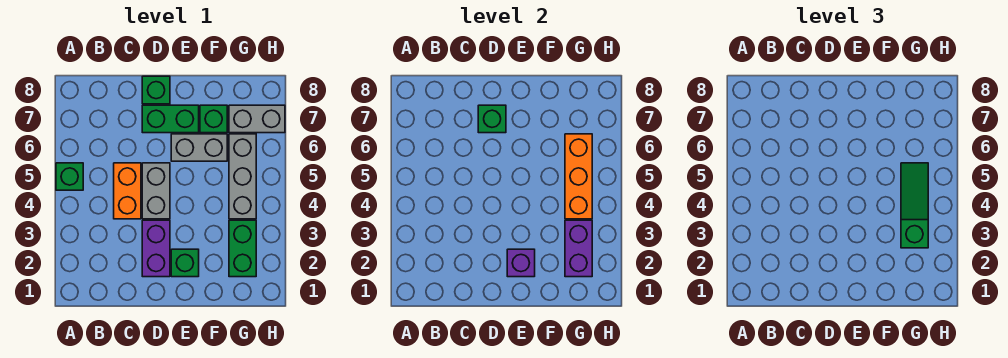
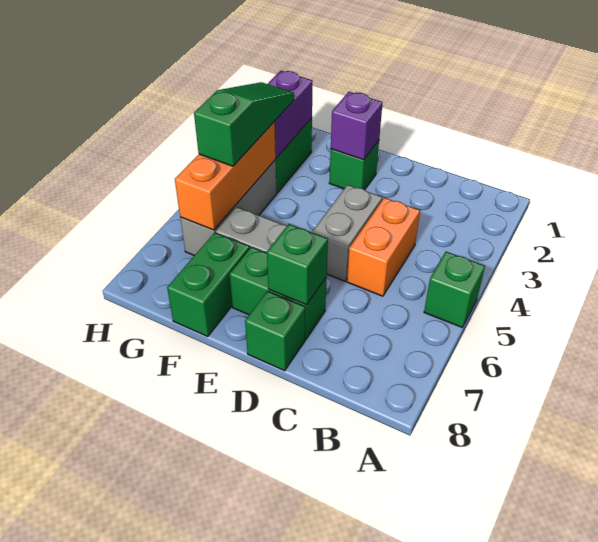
purple 1x2 brick [142,220,170,277] -> none
green 1x1 brick [200,105,227,133] -> green 1x2 brick [167,233,250,337]
green 1x3 slope [901,163,928,248] -> green 1x3 slope turned to [194,82,294,166]
grey 1x2 brick [229,105,285,133] -> none

